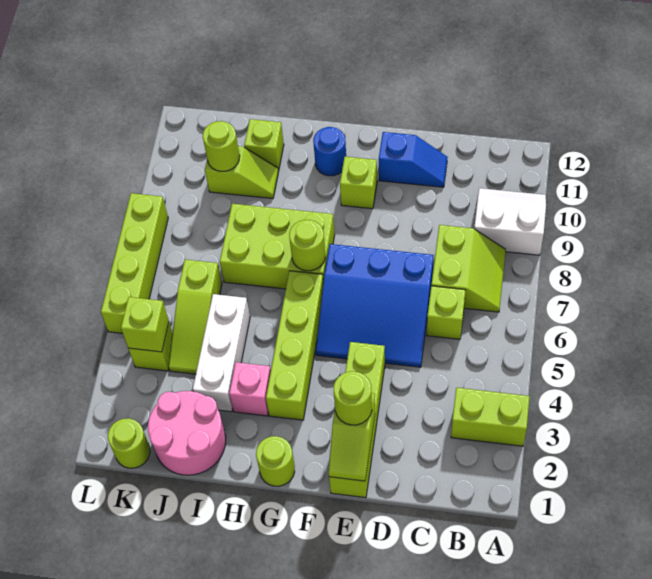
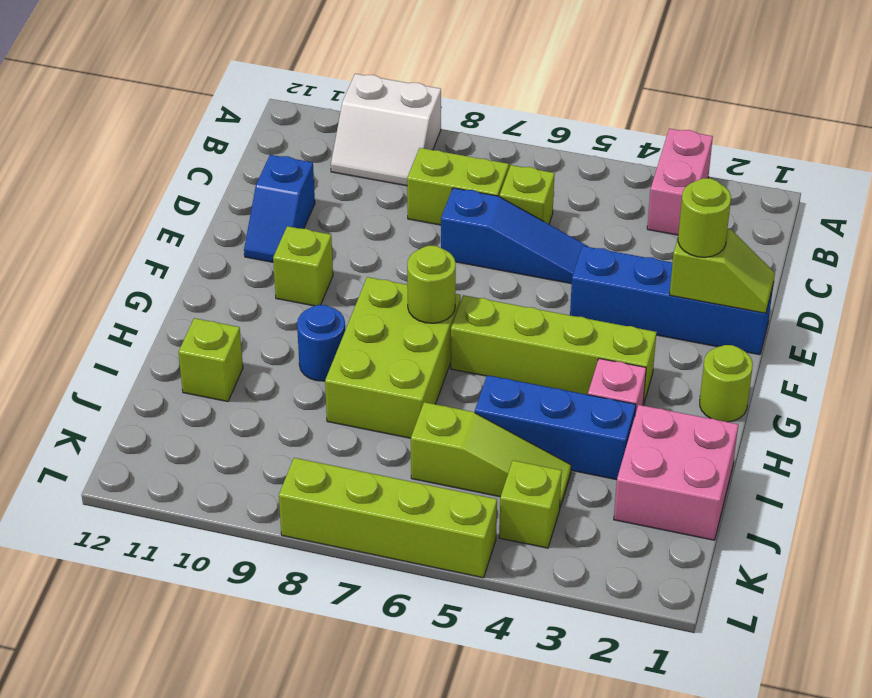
lime 1x2 brick [451,388,530,446] -> pink 1x2 brick [647,129,713,235]
white 2x2 slope [474,188,546,255] -> white 2x2 slope turned to [331,74,441,186]
blue 3x3 slope [316,244,434,367] -> blue 1x3 slope [441,188,588,284]
blue 1x2 slope [379,132,448,187] -> blue 1x2 slope turned to [244,155,315,262]
lime 1x4 brick [329,342,385,498] -> blue 1x4 brick [570,246,774,355]
blue 1x1 round brick [313,127,346,176] -> blue 1x1 round brick moved to [297,305,345,381]
pink 2x2 round brick [148,391,226,475] -> pink 2x2 brick [614,405,738,540]
white 1x3 brick [193,294,250,412] -> blue 1x3 brick [475,375,636,480]
lime 1x2 slope [205,146,279,199] -> none
lime 1x1 round brick [203,121,240,171] -> none
lime 1x1 round brick [108,418,150,468] -> none
lime 1x1 brick [121,297,169,352] -> none

